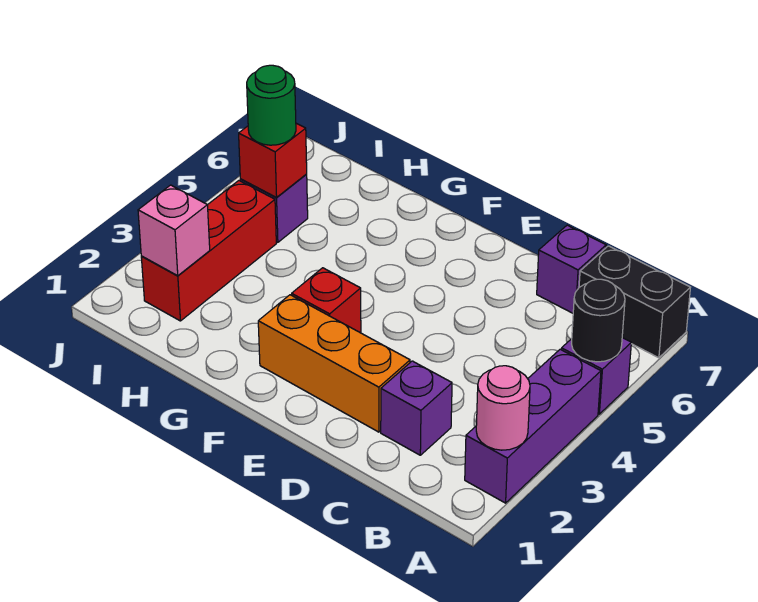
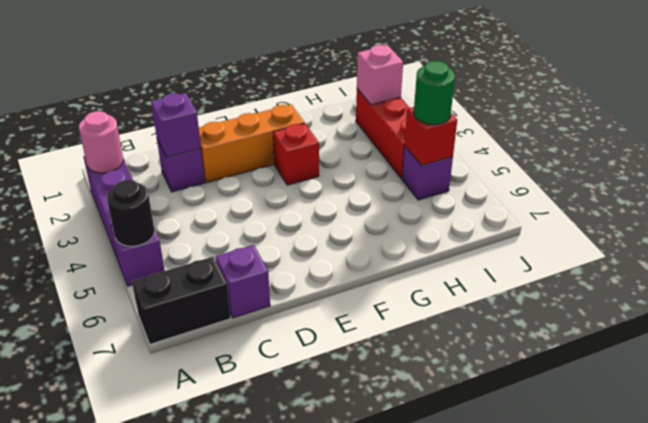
none -> purple 1x1 brick [151,93,201,157]

